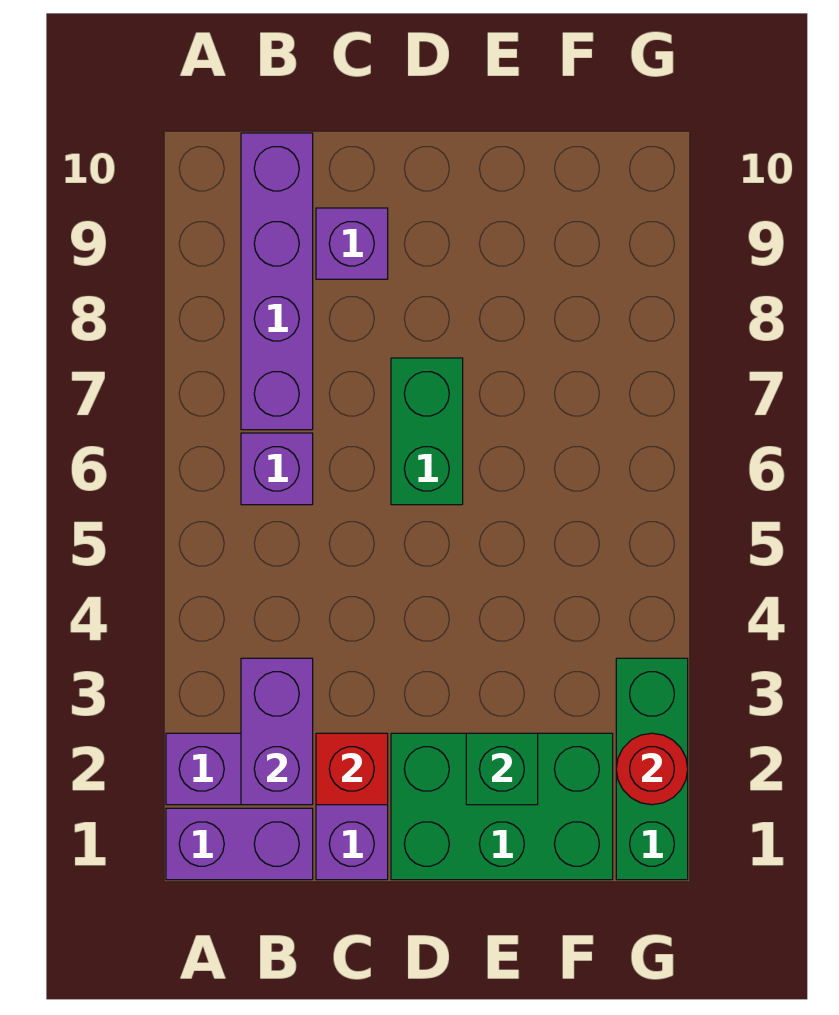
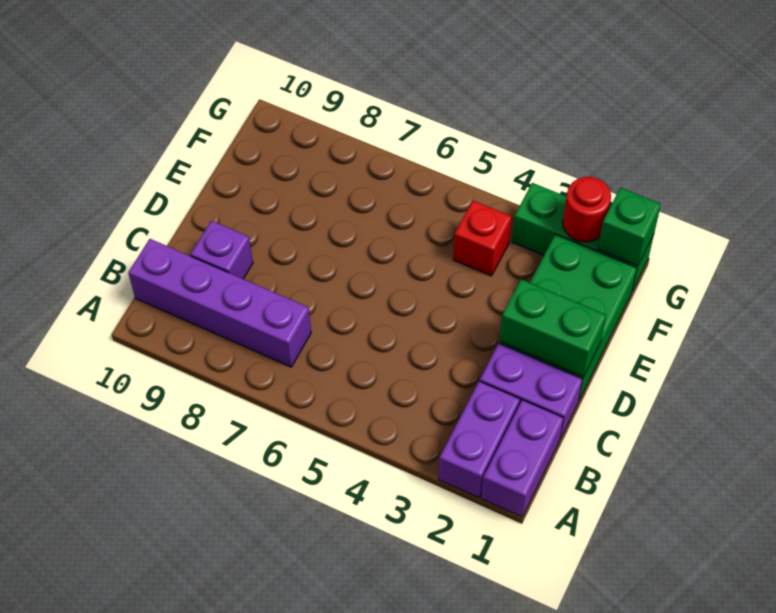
purple 1x2 brick [241,658,313,805] -> none
purple 1x1 brick [241,433,313,505] -> none
red 1x1 brick [316,733,388,805] -> red 1x1 brick moved to [453,201,512,276]
green 1x2 brick [391,358,463,505] -> green 1x2 brick moved to [500,279,606,377]
green 1x1 brick [466,733,538,805] -> green 1x1 brick moved to [598,188,661,266]

